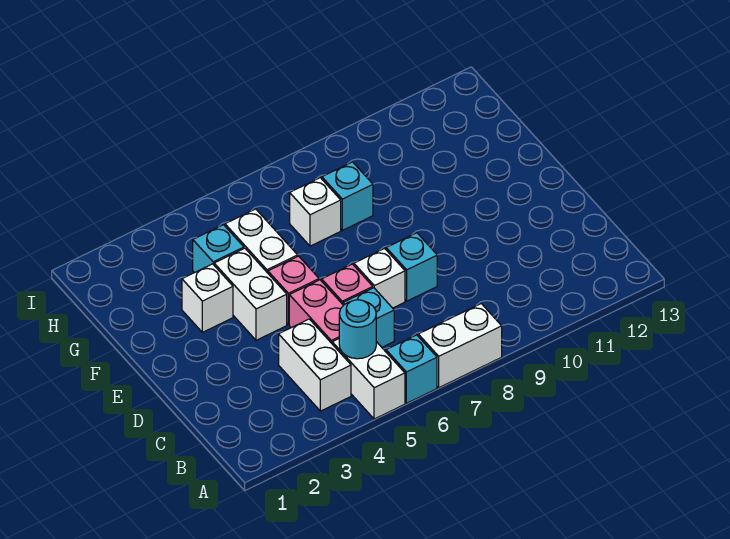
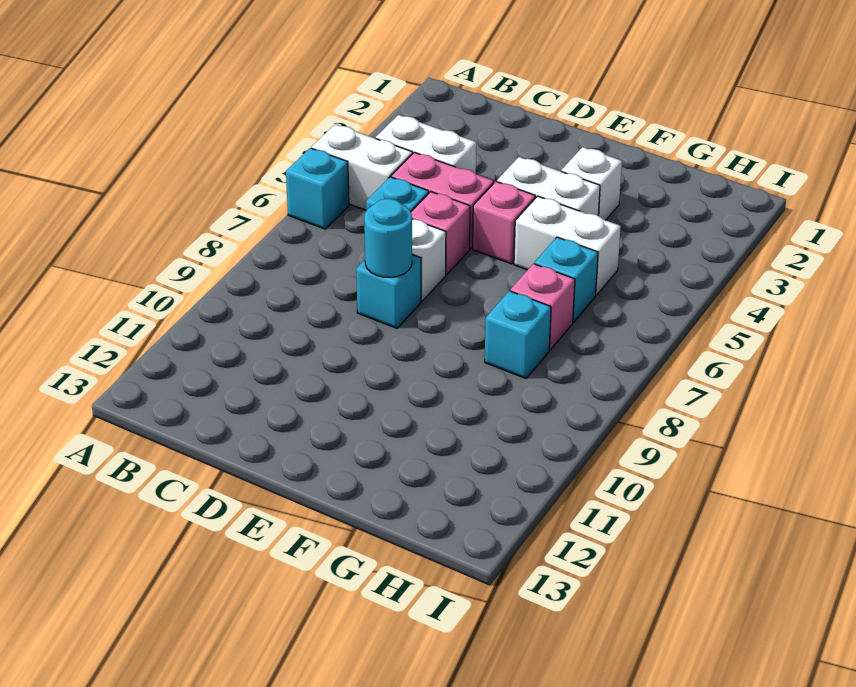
white 1x2 brick [418,304,502,388] -> none
cyan 1x1 round brick [339,300,376,359] -> cyan 1x1 round brick moved to [364,199,412,277]
cyan 1x1 brick [193,225,244,273] -> cyan 1x1 brick moved to [534,237,598,322]
white 1x1 brick [290,178,341,246] -> pink 1x1 brick [510,264,575,350]

